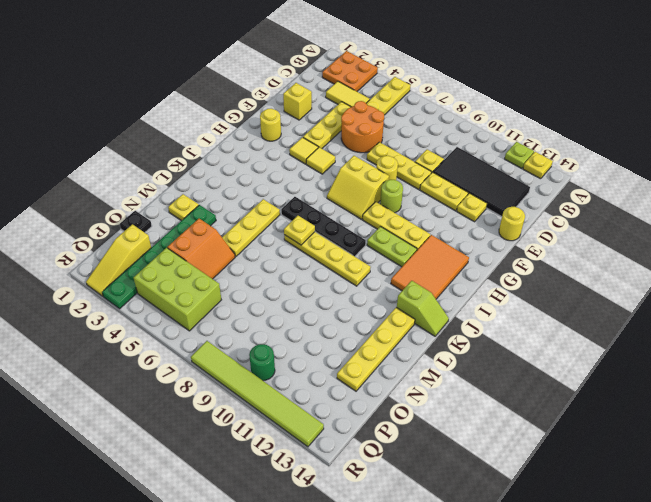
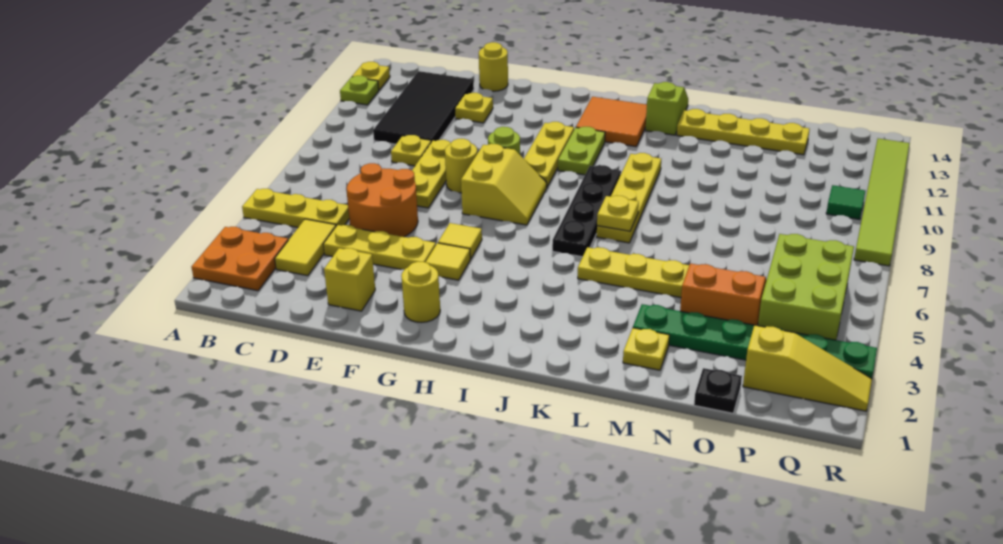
yellow 1x2 plate [420,172,468,211] -> none
orange 2x3 tile [391,235,469,299] -> orange 2x2 tile [576,97,647,147]
green 1x1 round brick [249,344,275,381] -> green 1x1 tile [826,185,865,220]

